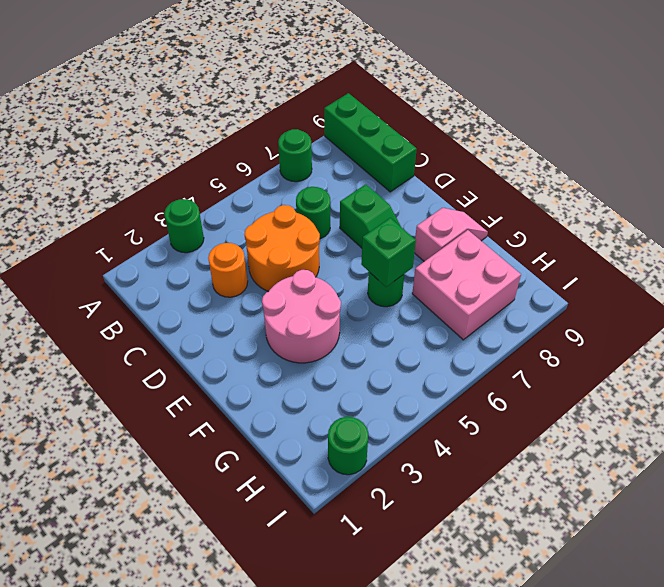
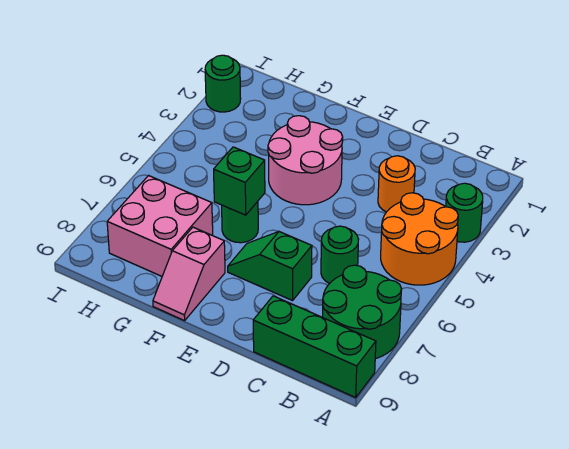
green 1x1 round brick [278,129,312,182] -> green 2x2 round brick [323,265,402,359]
orange 2x2 round brick [244,205,320,292] -> orange 2x2 round brick moved to [381,193,458,285]

